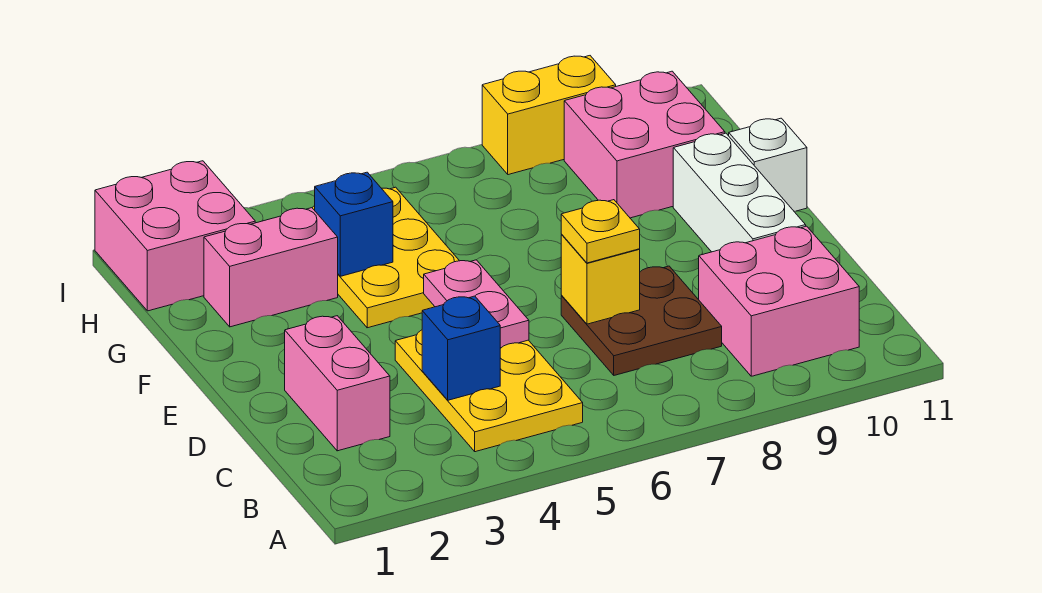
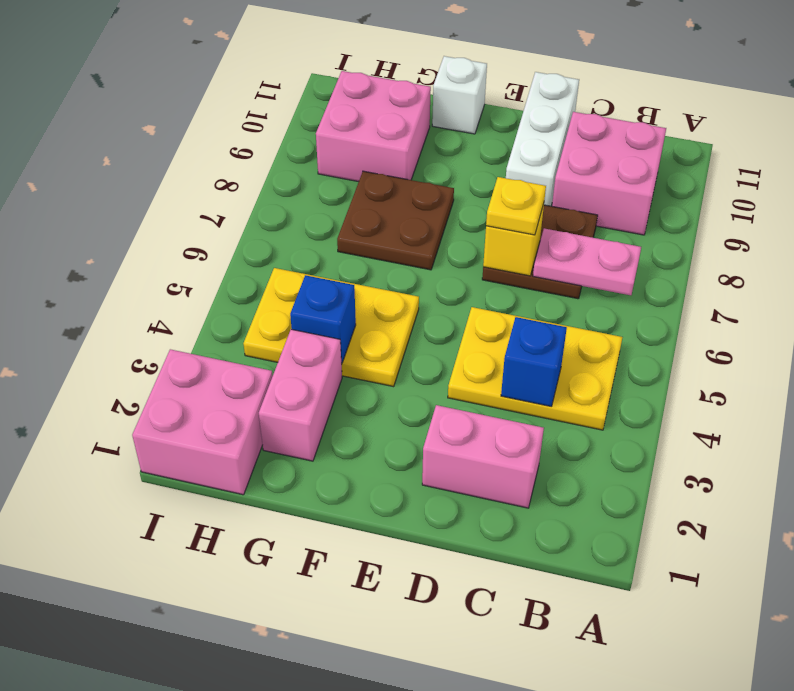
pink 1x2 plate [424,260,529,348] -> pink 1x2 plate moved to [533,228,641,295]
white 1x3 brick [673,133,806,252] -> white 1x3 brick turned to [506,72,579,206]
none -> brown 2x2 plate [337,171,454,270]
yellow 1x2 brick [482,56,616,175] -> none

